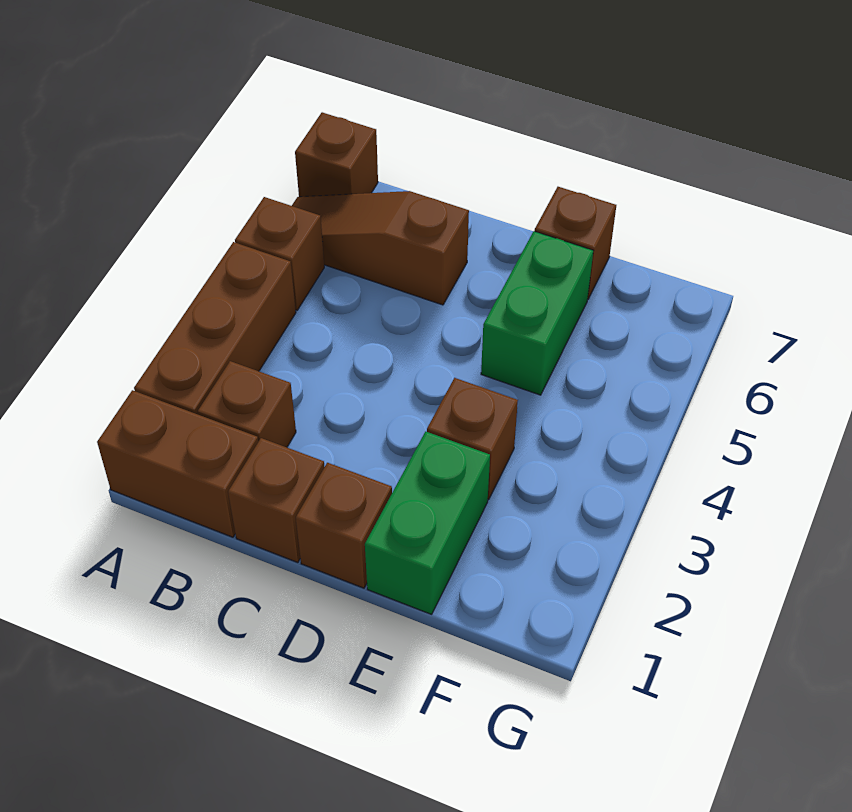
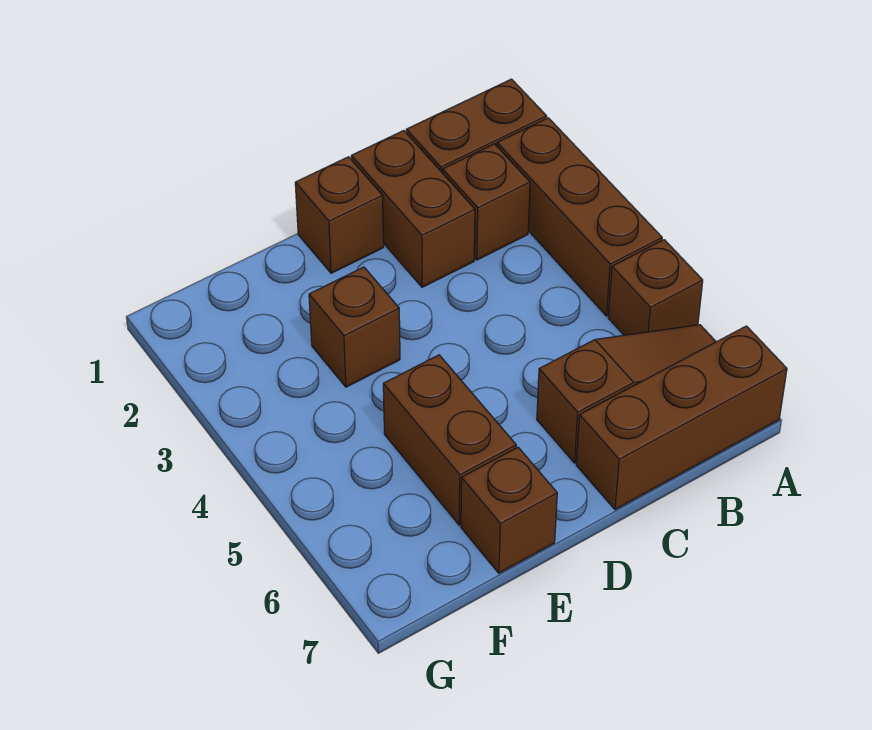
brown 1x1 brick [295,112,378,197] -> brown 1x3 brick [576,326,787,510]
brown 1x1 brick [228,438,324,562] -> brown 1x2 brick [351,131,475,287]
green 1x2 brick [365,432,490,614] -> none
green 1x2 brick [481,231,593,395] -> brown 1x2 brick [383,355,516,525]

